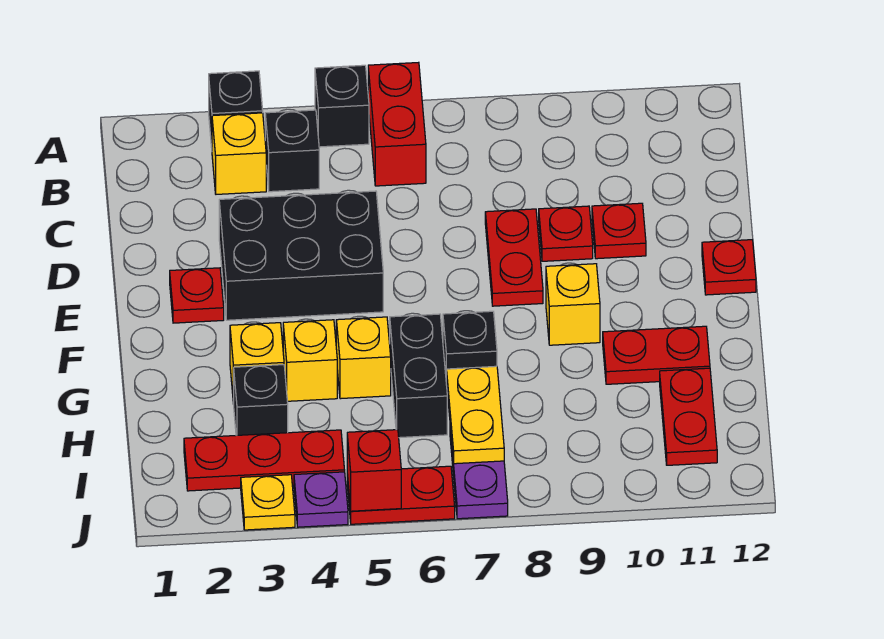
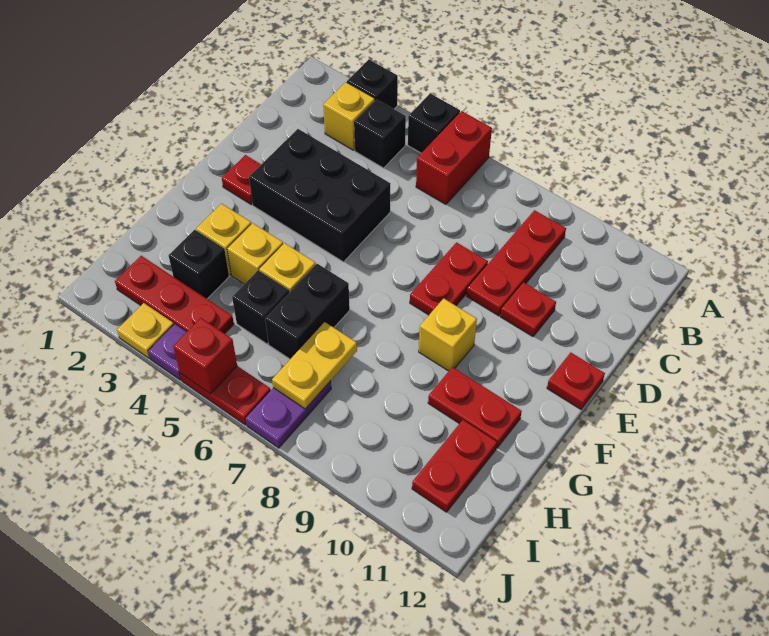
red 1x1 plate [539,206,593,261] -> red 1x3 plate [467,210,566,316]
black 1x1 brick [443,311,497,385] -> black 1x1 brick moved to [232,271,289,344]

